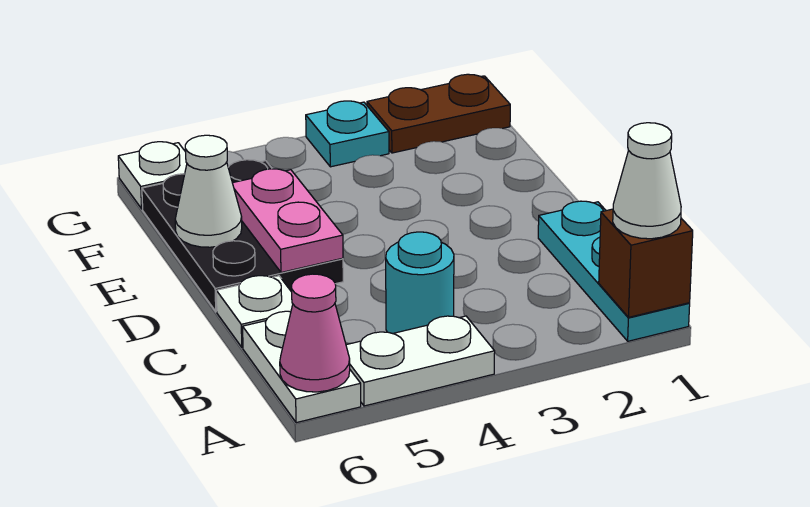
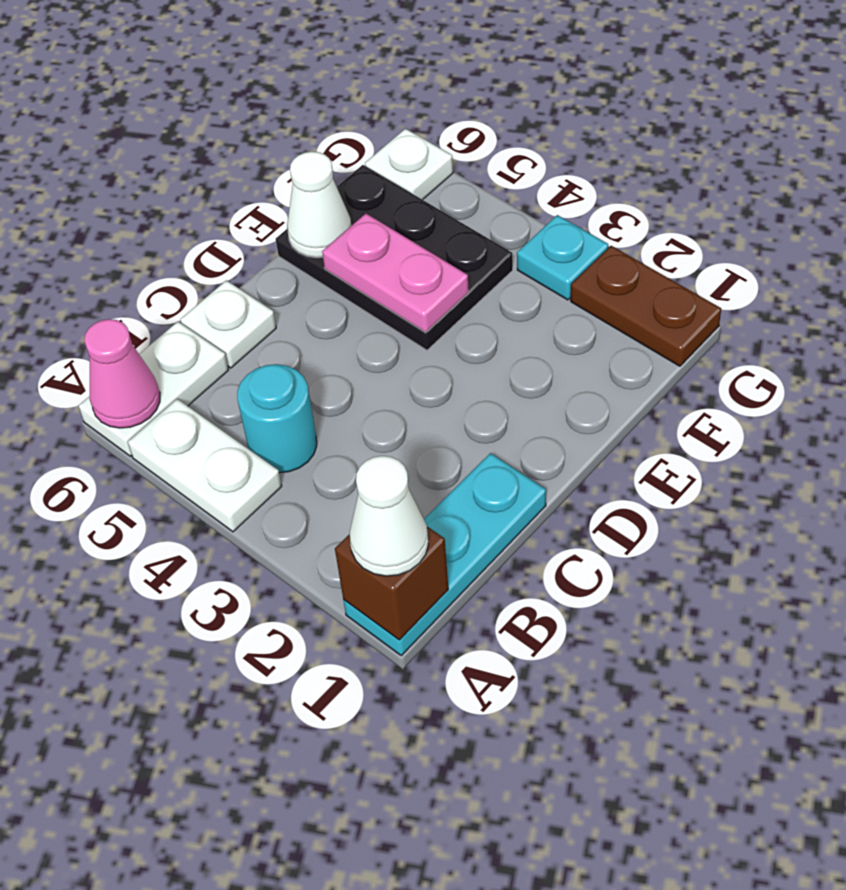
black 2x3 plate [142,160,343,311] -> black 2x3 plate turned to [276,165,513,350]
pink 1x2 plate [233,169,343,272] -> pink 1x2 plate turned to [322,214,469,333]

